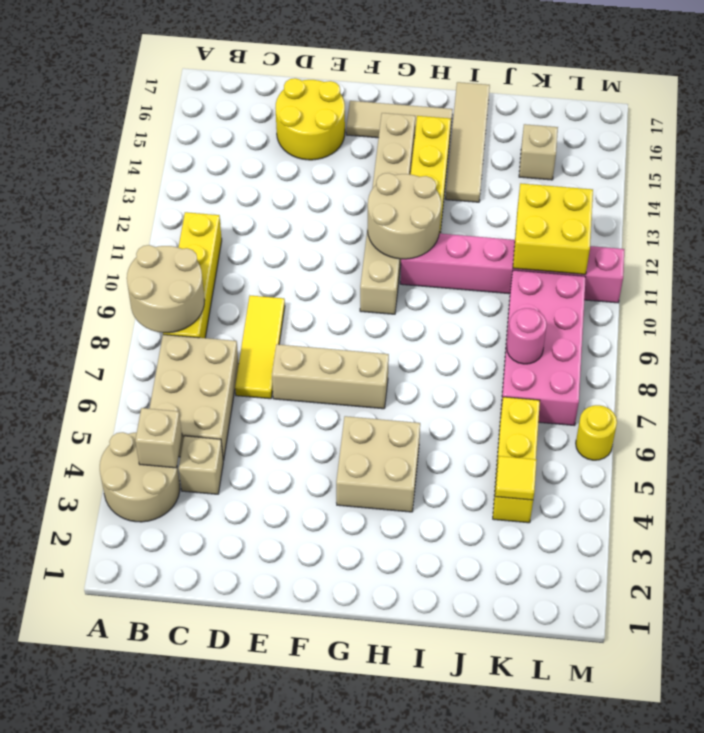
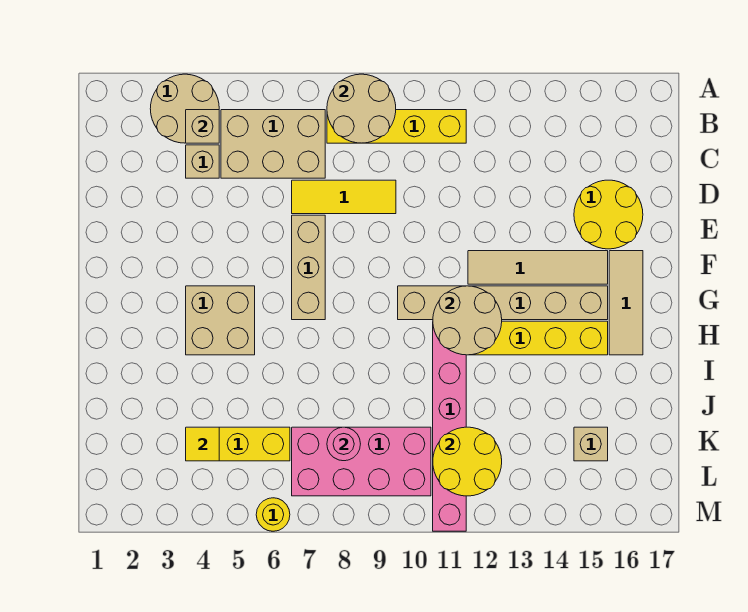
tan 1x4 tile [446,82,490,202] -> tan 1x4 tile moved to [468,251,608,284]
yellow 2x2 brick [513,183,593,274] -> yellow 2x2 round brick [433,427,502,496]

